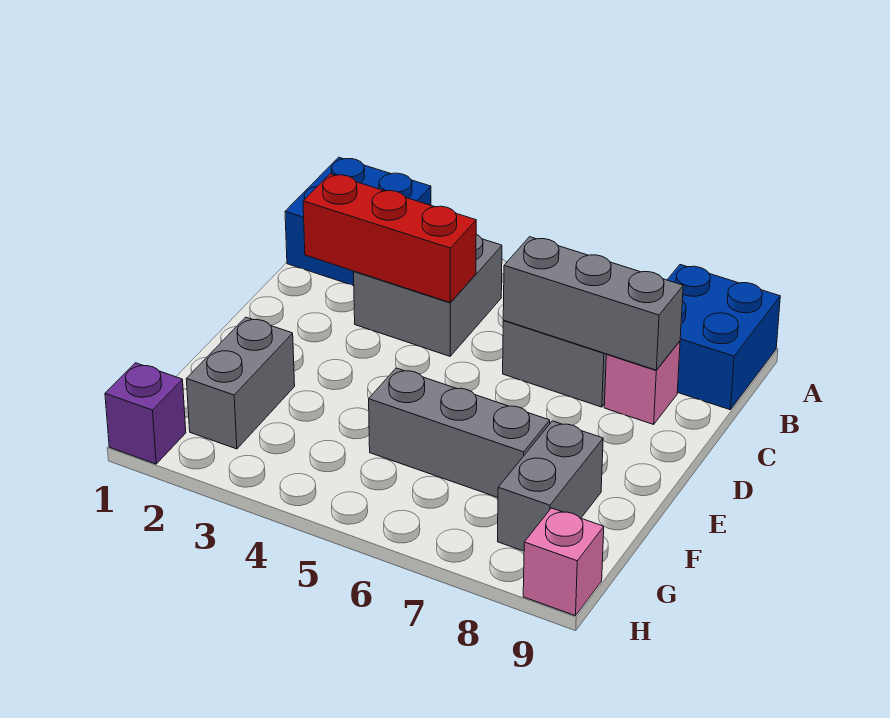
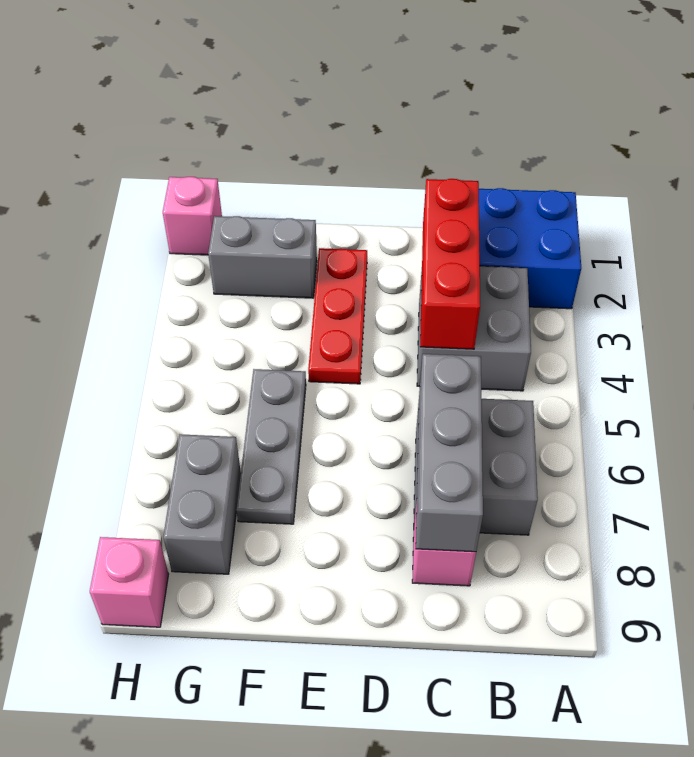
blue 2x2 brick [668,265,780,410] -> none
none -> red 1x3 plate [308,248,367,384]
grey 1x3 brick [369,368,550,497] -> grey 1x3 plate [236,369,306,524]
grey 1x2 brick [498,421,603,551] -> grey 1x2 brick turned to [163,434,241,574]
purple 1x1 brick [105,363,186,464] -> pink 1x1 brick [163,177,222,255]

